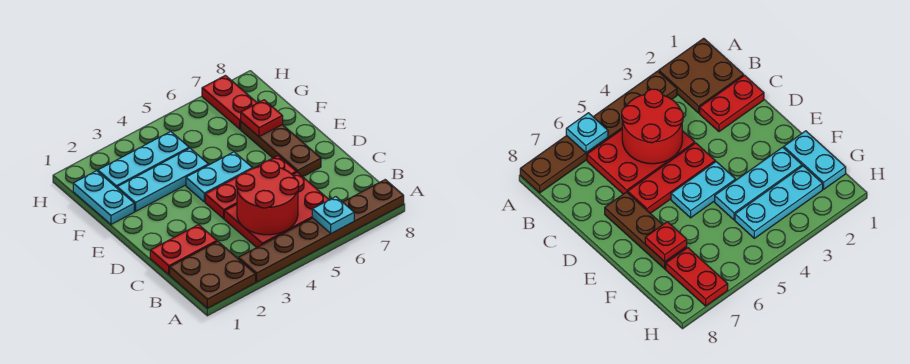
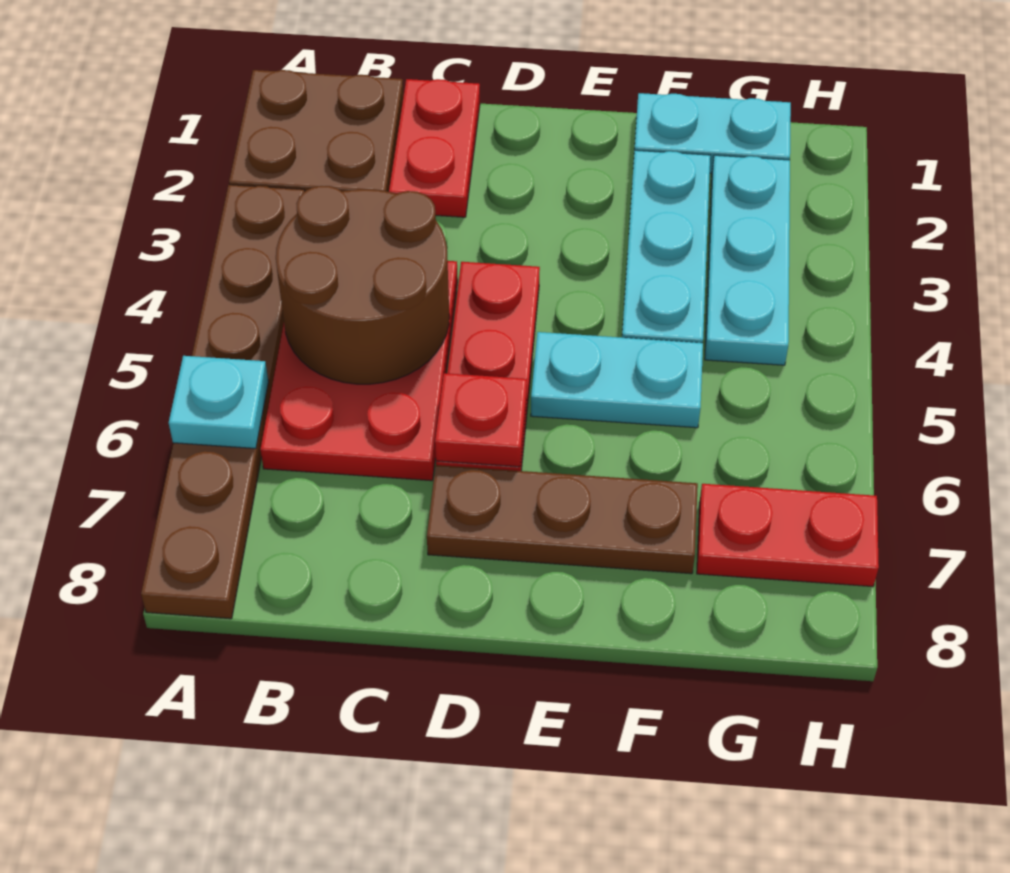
red 2x2 round brick [236,161,299,235] -> brown 2x2 round brick [276,186,449,384]
cyan 1x2 plate [186,152,252,202] -> cyan 1x2 plate turned to [531,332,703,428]
red 1x1 plate [241,100,283,137] -> red 1x1 plate moved to [435,373,527,467]

